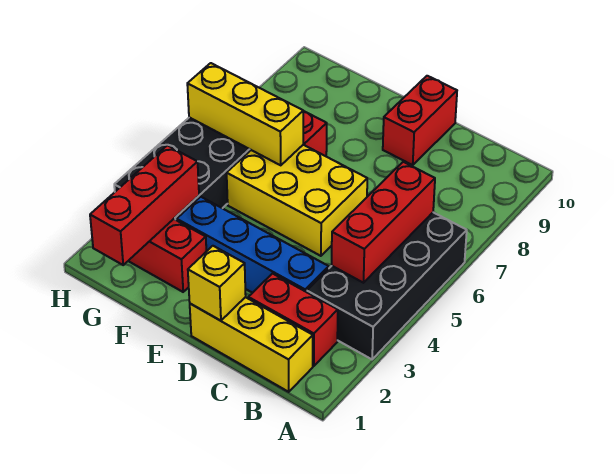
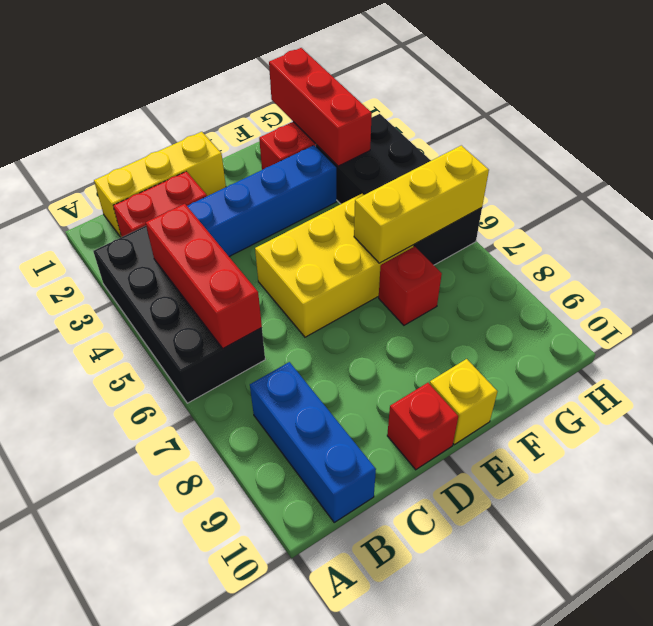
none -> blue 1x3 brick [250,362,376,522]
yellow 1x1 brick [188,246,246,321] -> yellow 1x1 brick moved to [430,359,497,445]
red 1x2 brick [383,76,457,165] -> red 1x1 brick [387,383,458,470]

